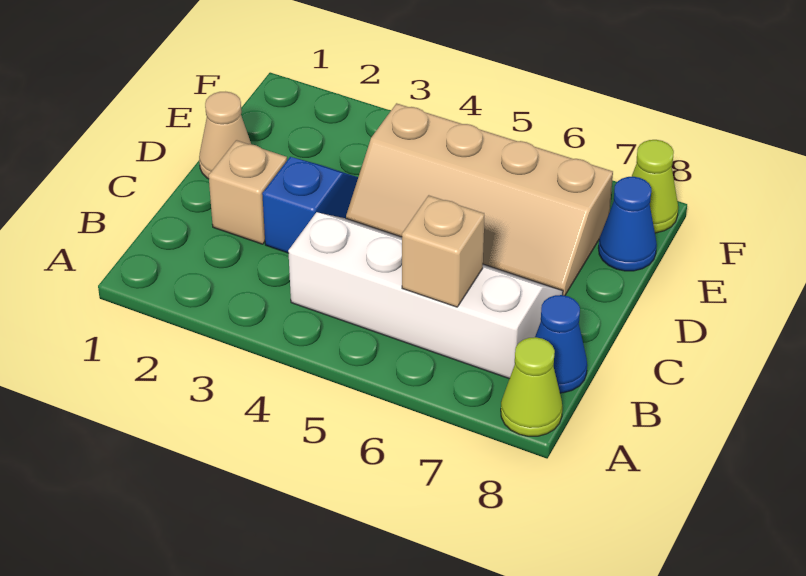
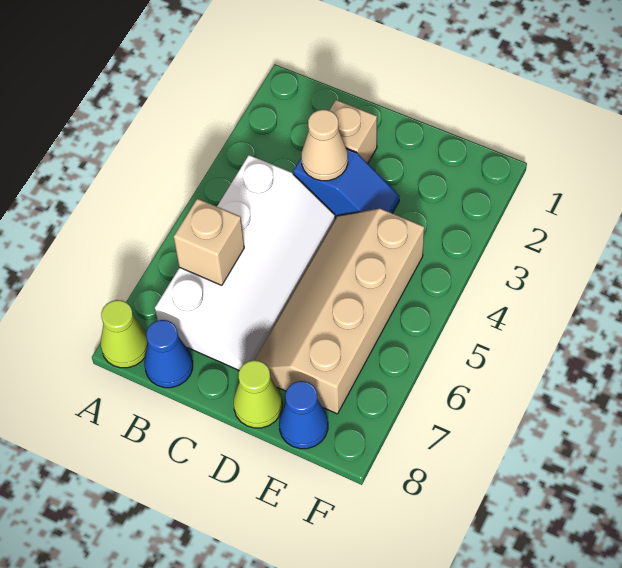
tan 1x1 cone [199,92,251,179] -> tan 1x1 cone moved to [301,110,348,181]
lime 1x1 cone [632,140,678,233] -> lime 1x1 cone moved to [234,360,282,428]

